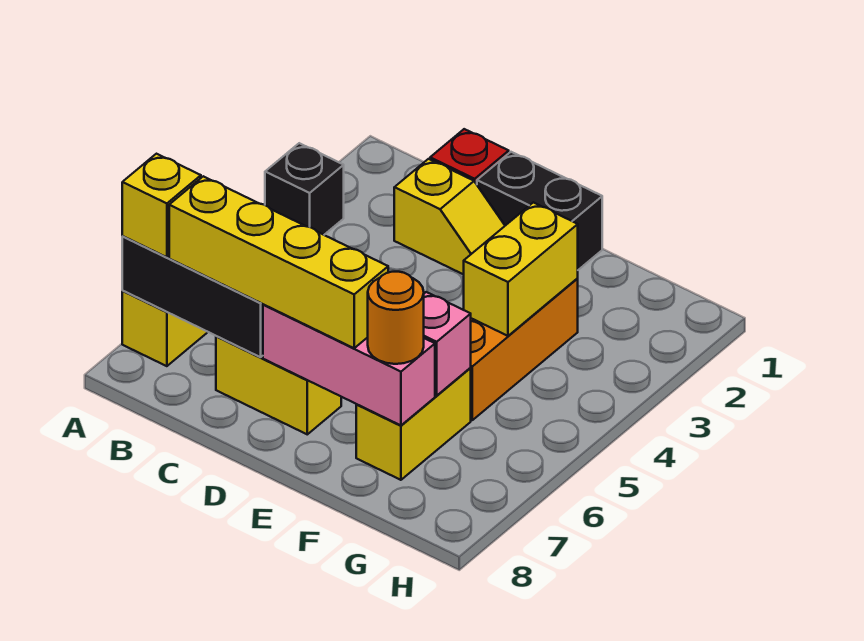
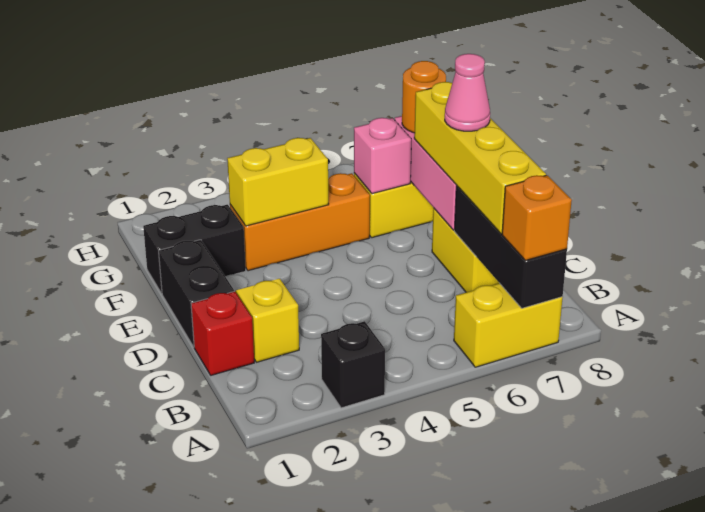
yellow 1x1 brick [122,154,201,257] -> orange 1x1 brick [502,175,572,260]
none -> pink 1x1 cone [445,54,490,131]
none -> black 1x2 brick [143,205,246,293]

